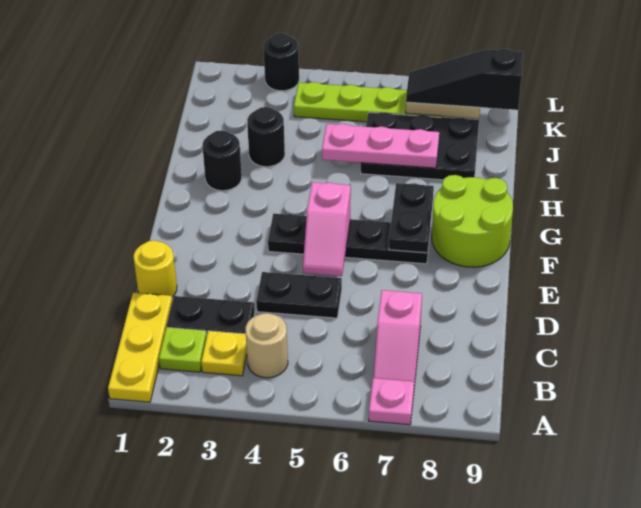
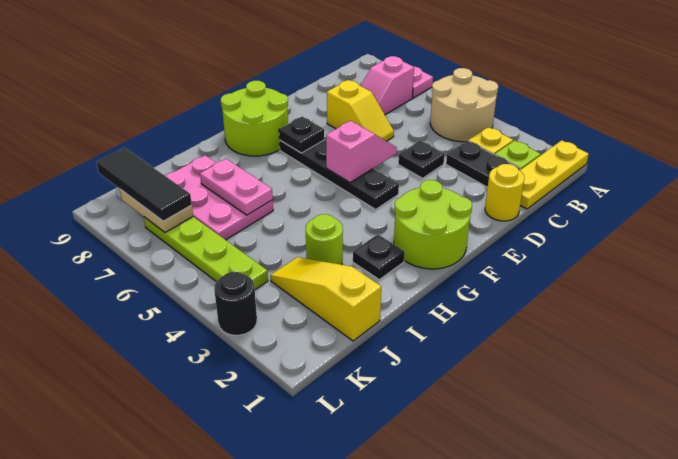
tan 1x1 round brick [245,313,288,378] -> tan 2x2 round brick [430,68,498,142]
pink 1x2 slope [373,290,422,386] -> pink 1x2 slope turned to [361,56,414,115]
black 1x2 plate [256,272,342,318] -> black 1x1 plate [398,141,445,178]
none -> yellow 1x2 slope [327,80,394,141]
none -> lime 2x2 round brick [394,180,472,269]
black 1x2 plate [389,183,434,253] -> black 1x1 plate [279,116,325,153]
black 1x1 round brick [203,130,242,191] -> black 1x1 plate [353,234,405,280]
black 1x1 round brick [247,107,285,167] -> lime 1x1 round brick [306,214,343,265]
pink 1x3 plate [322,124,439,168] -> pink 1x2 plate [200,159,273,215]
black 2x3 plate [361,112,479,180] -> pink 2x3 plate [166,155,273,240]
none -> yellow 1x3 slope [270,257,381,341]
black 1x3 slope [406,49,523,110] -> black 1x3 tile [96,148,192,221]

